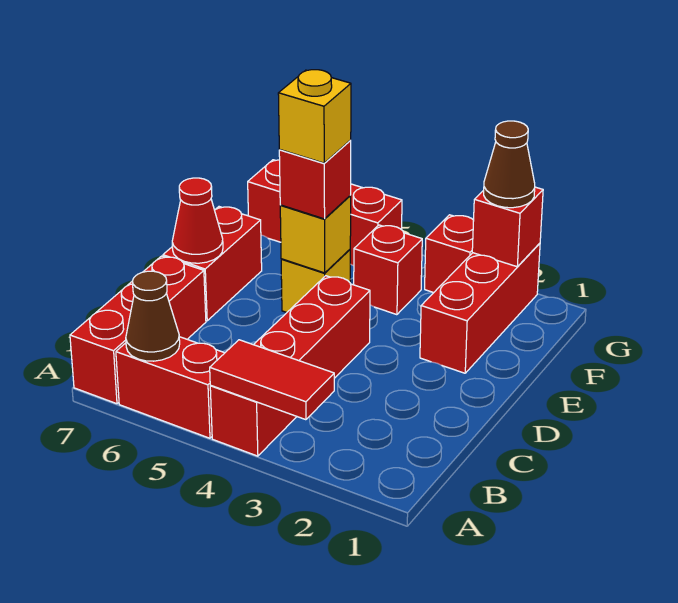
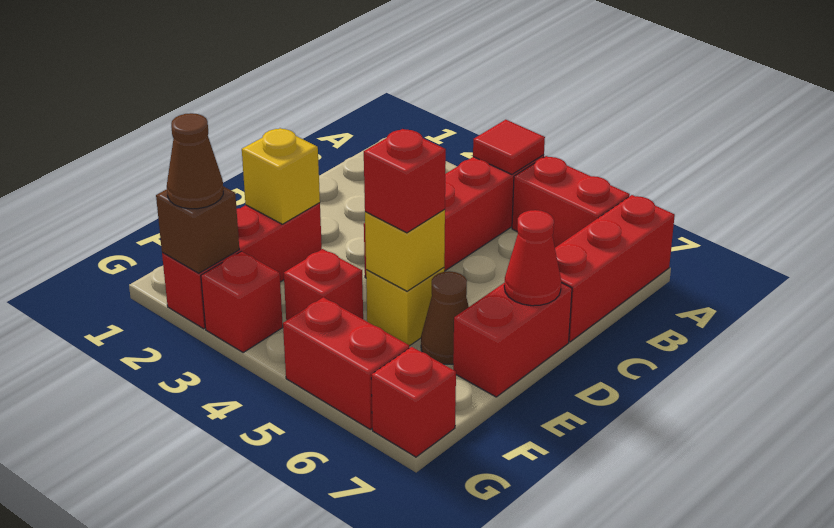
red 1x2 tile [210,340,334,420] -> red 1x1 tile [473,120,545,174]
brown 1x1 cone [126,271,180,361] -> brown 1x1 cone moved to [421,271,469,364]
yellow 1x1 brick [278,70,351,163] -> yellow 1x1 brick moved to [242,128,320,224]
red 1x1 brick [472,187,543,267] -> brown 1x1 brick [156,186,239,273]

